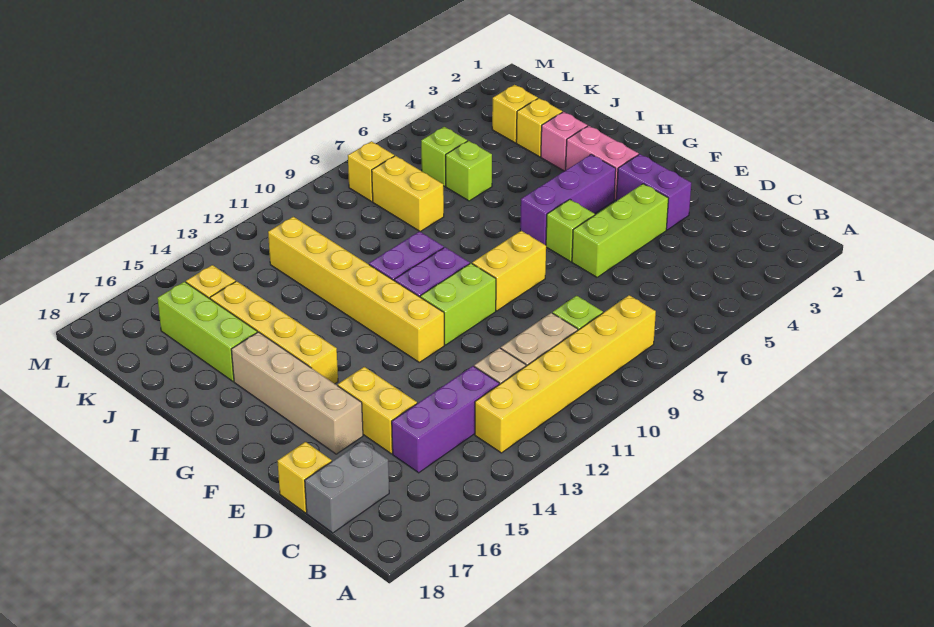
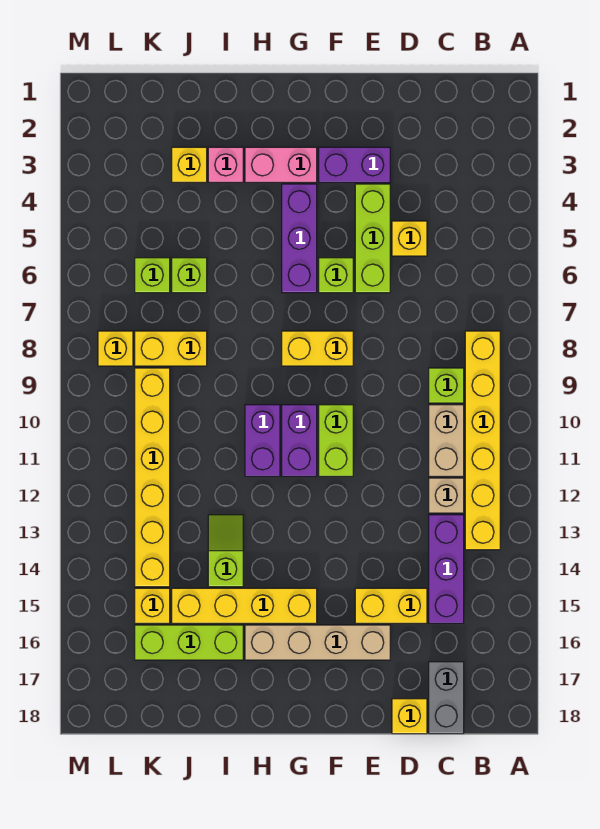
yellow 1x2 brick [472,231,546,311] -> yellow 1x2 brick turned to [282,331,353,366]
yellow 1x6 brick [268,217,444,362] -> yellow 1x6 brick turned to [135,368,170,587]
none -> lime 1x2 slope [208,515,243,587]
yellow 1x1 brick [492,85,538,143] -> yellow 1x1 brick moved to [392,221,427,256]

